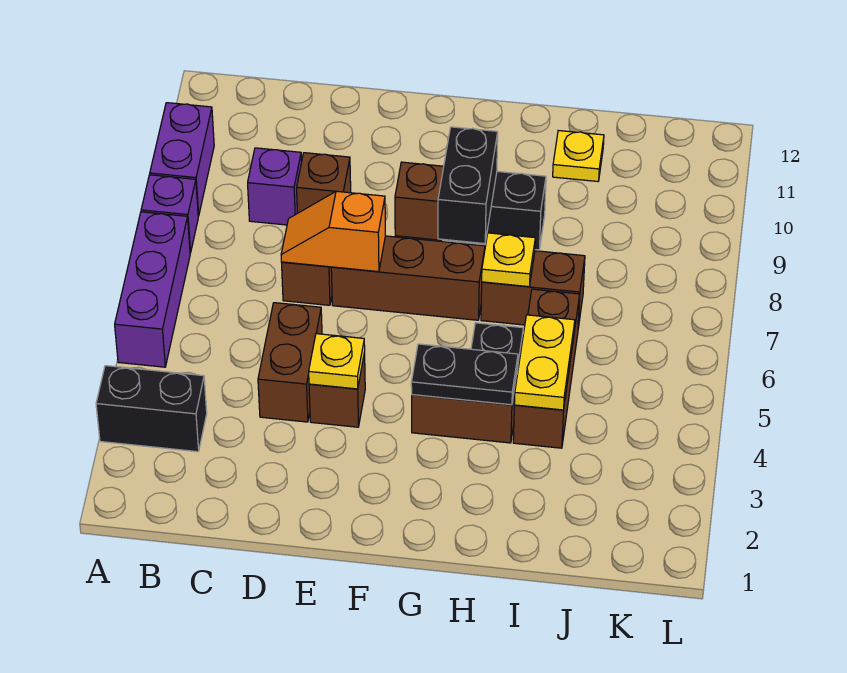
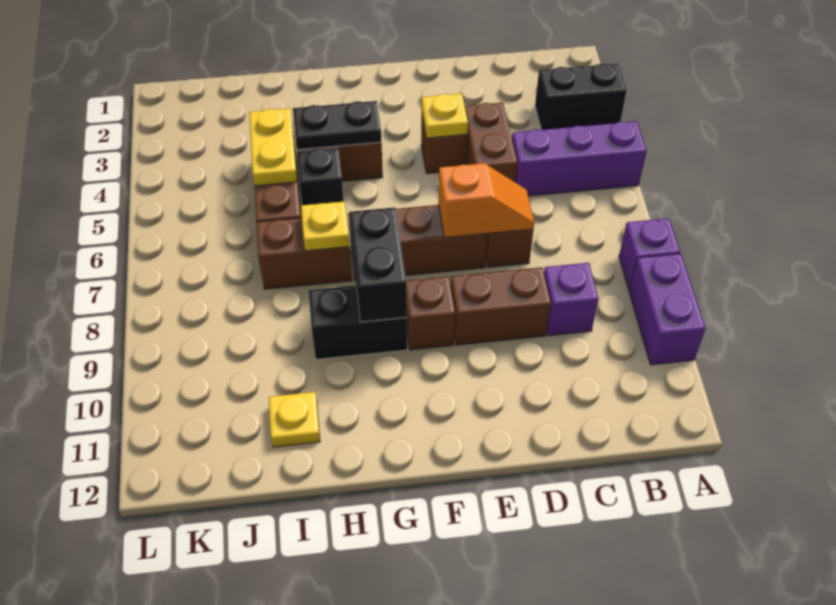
purple 1x3 brick [115,212,190,367] -> purple 1x3 brick turned to [512,121,647,196]
brown 1x1 brick [297,153,351,213] -> brown 1x2 brick [451,267,551,345]

